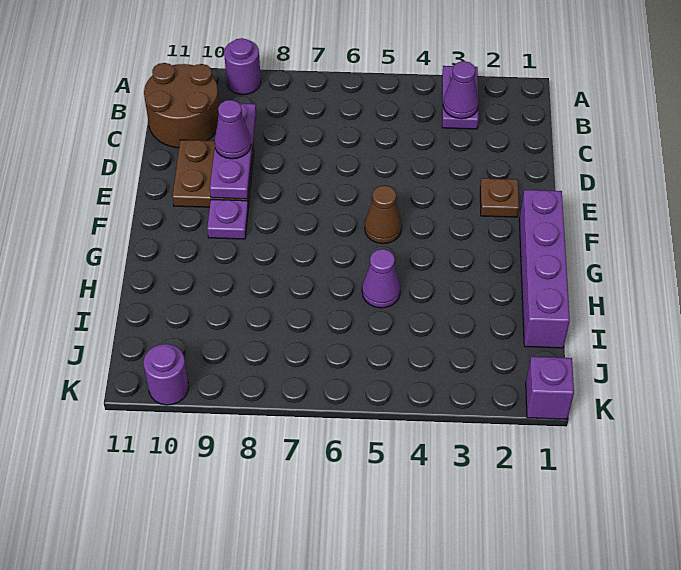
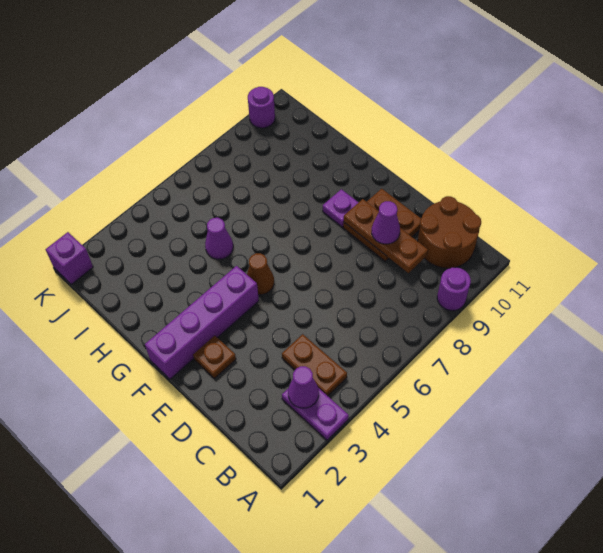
none -> brown 1x2 plate [282,334,347,396]
purple 1x3 plate [210,103,256,199] -> brown 1x3 plate [344,199,428,273]
purple 1x4 brick [519,190,570,348] -> purple 1x4 brick turned to [145,266,259,379]

